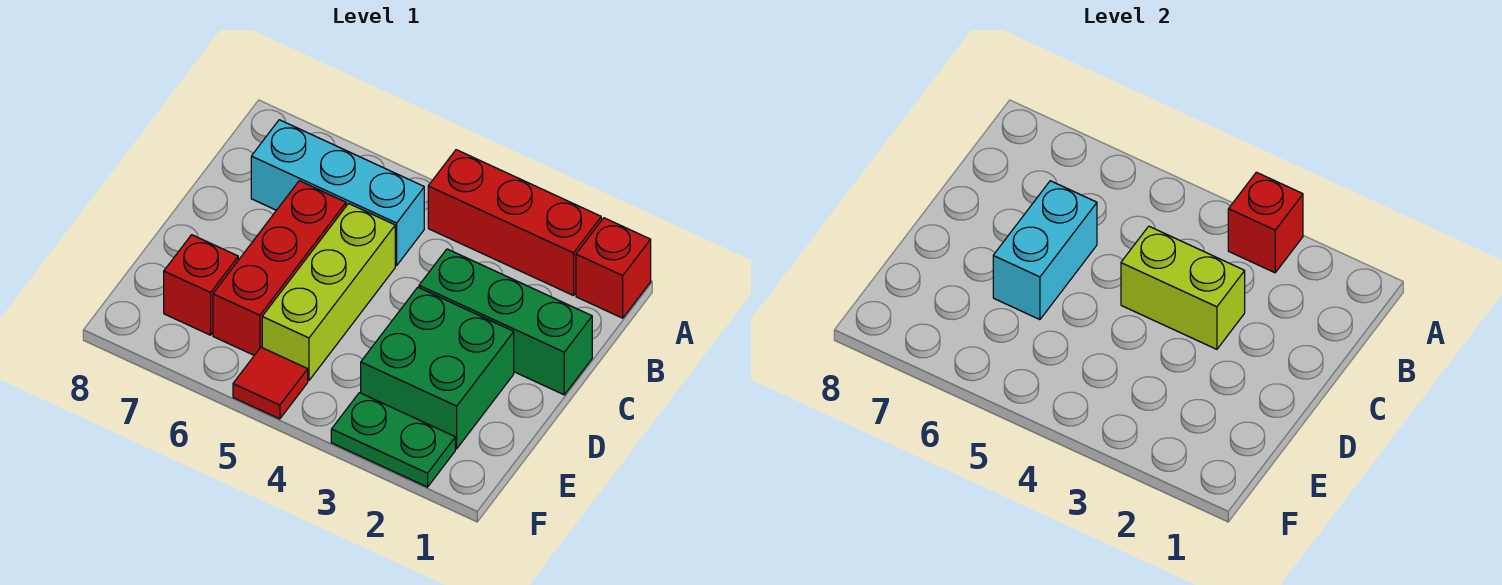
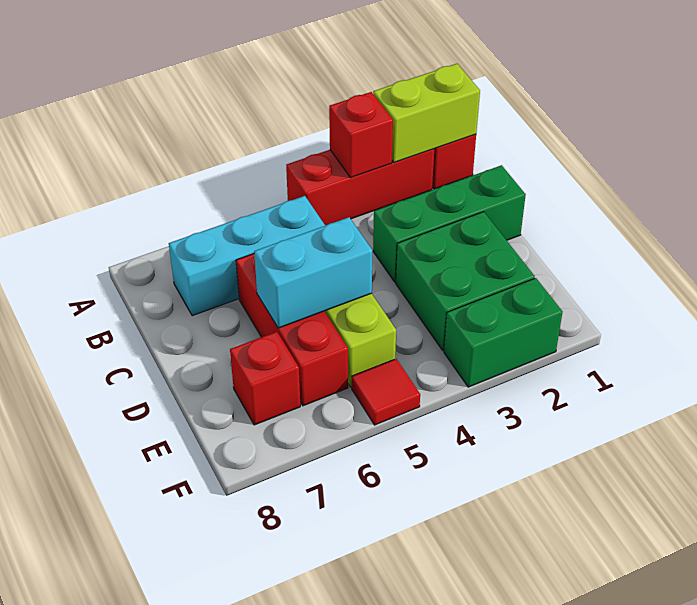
lime 1x2 brick [1121,226,1245,349] -> lime 1x2 brick moved to [373,64,480,163]
cyan 1x2 brick [993,181,1097,320] -> cyan 1x2 brick turned to [254,217,373,328]
green 1x2 plate [331,393,455,487] -> green 1x2 brick [444,278,562,387]

